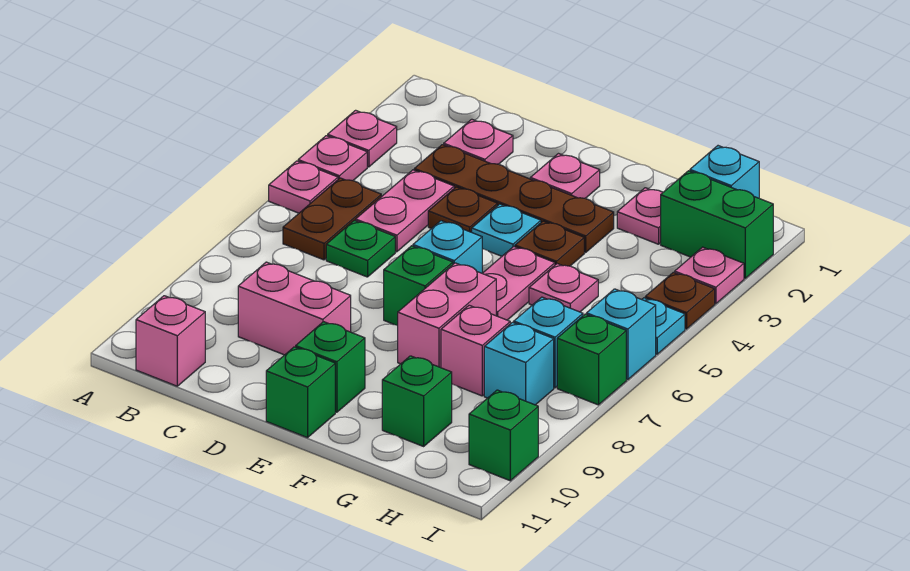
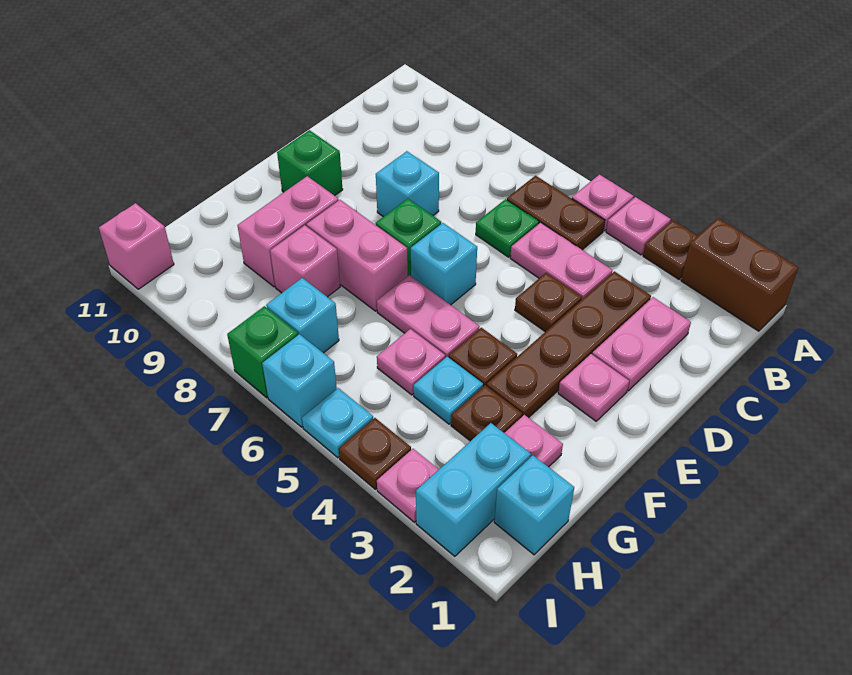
none -> brown 1x2 brick [681,218,798,331]
pink 1x1 plate [328,110,397,167] -> brown 1x1 plate [643,220,697,279]
pink 1x1 brick [136,296,205,386] -> pink 1x1 brick moved to [99,203,174,289]
pink 1x1 plate [444,119,513,164] -> pink 1x2 plate [592,297,691,391]
pink 1x2 brick [238,262,351,355] -> pink 1x2 brick moved to [237,176,339,287]
cyan 1x1 plate [472,204,541,256] -> cyan 1x1 plate moved to [413,357,483,424]
green 1x1 brick [266,347,335,438] -> none
none -> brown 1x1 plate [451,385,522,441]
green 1x1 brick [382,356,452,446] -> none
green 1x2 brick [661,171,773,278] -> cyan 1x2 brick [416,423,531,556]
cyan 1x1 brick [484,322,554,405] -> cyan 1x1 brick moved to [376,151,439,217]
green 1x1 brick [469,390,538,481] -> none

